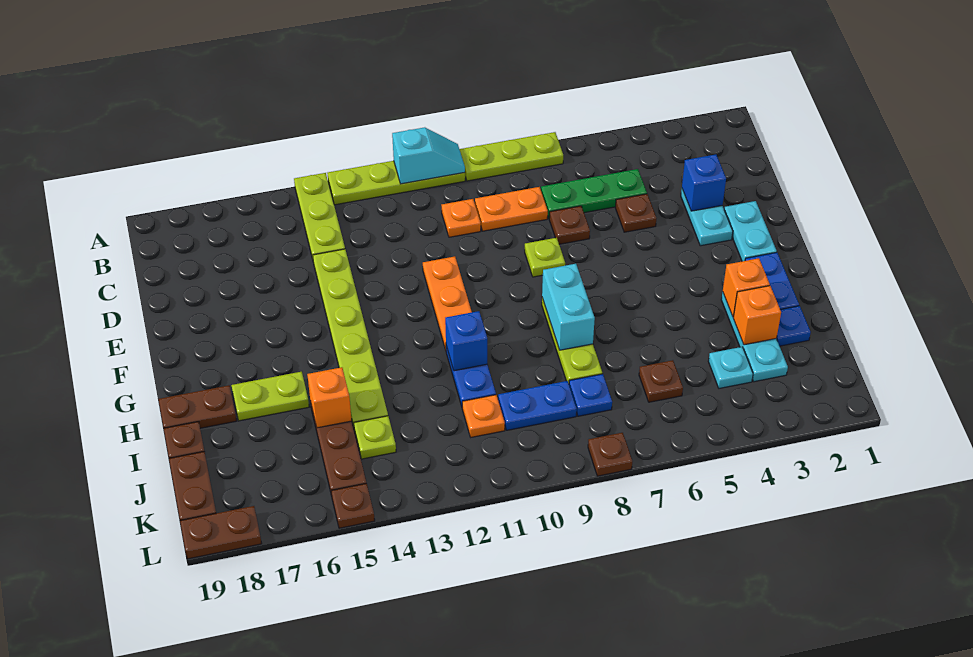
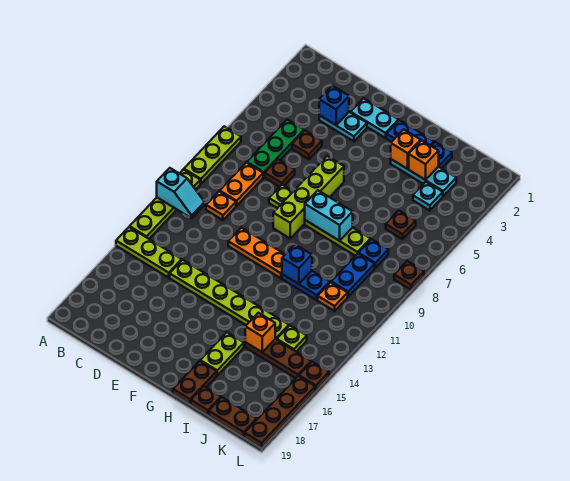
cyan 1x2 slope [392,127,465,184] -> cyan 1x2 slope turned to [157,168,205,218]
none -> lime 1x4 brick [273,156,344,238]
brown 1x2 plate [180,506,262,559] -> brown 1x4 plate [245,376,315,448]

